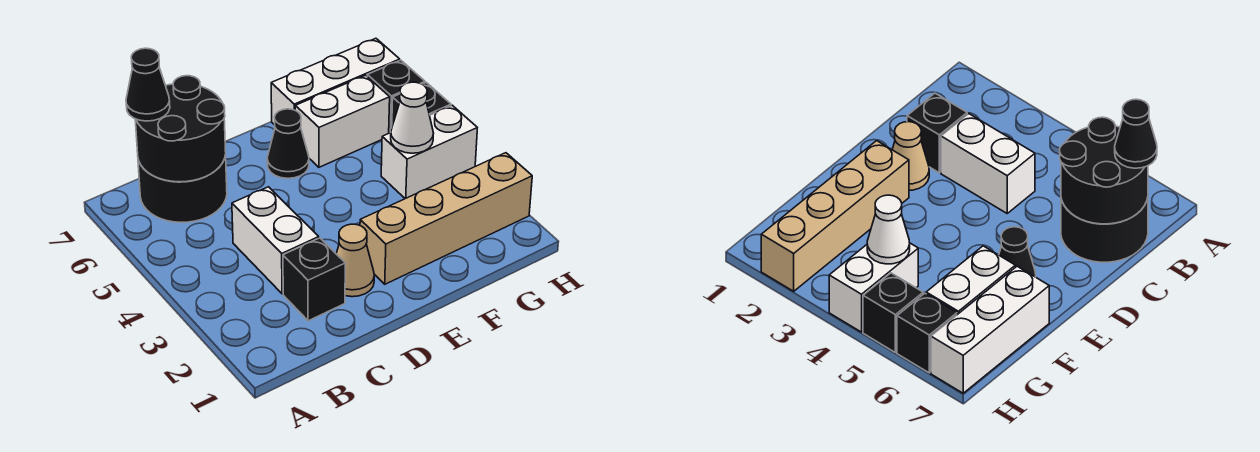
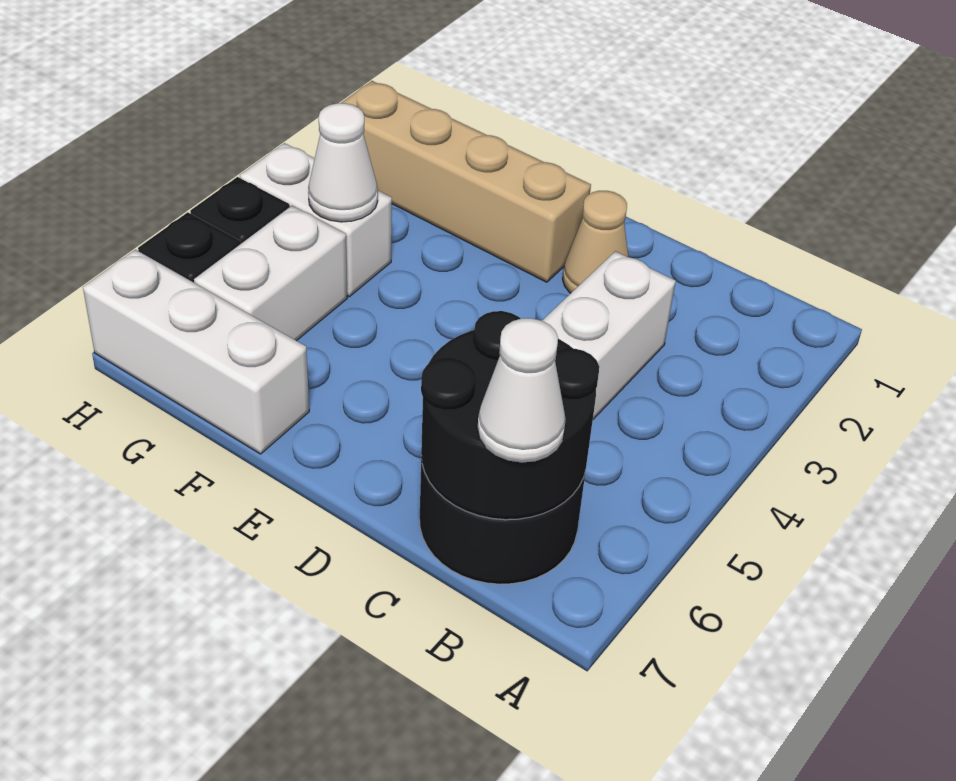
black 1x1 cone [126,48,170,121] -> white 1x1 cone [478,318,566,463]
black 1x1 brick [283,238,345,321] -> none
black 1x1 cone [267,109,309,178] -> none
white 1x2 brick [295,75,390,167] -> white 1x2 brick turned to [194,206,347,341]

